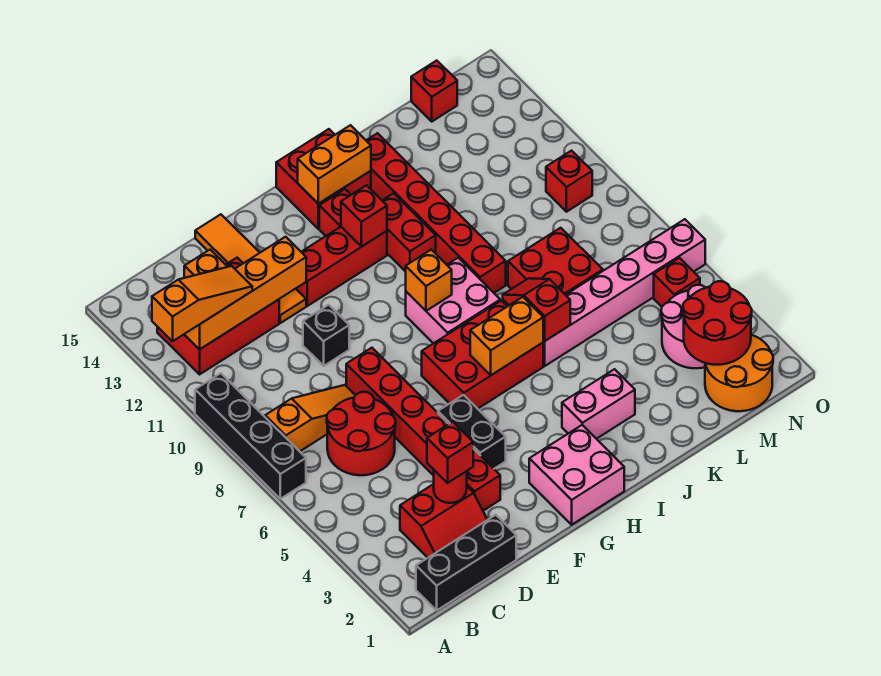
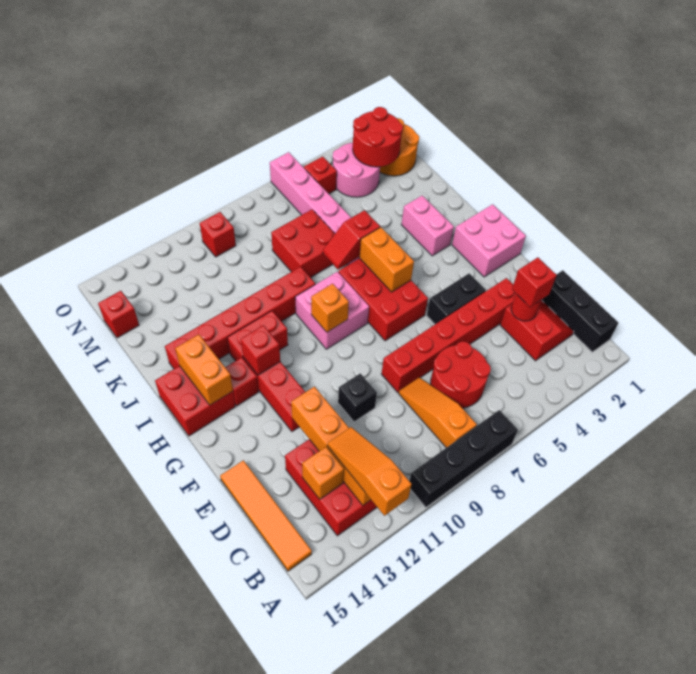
orange 1x4 tile [195,214,306,323] -> orange 1x4 tile turned to [220,460,312,571]

